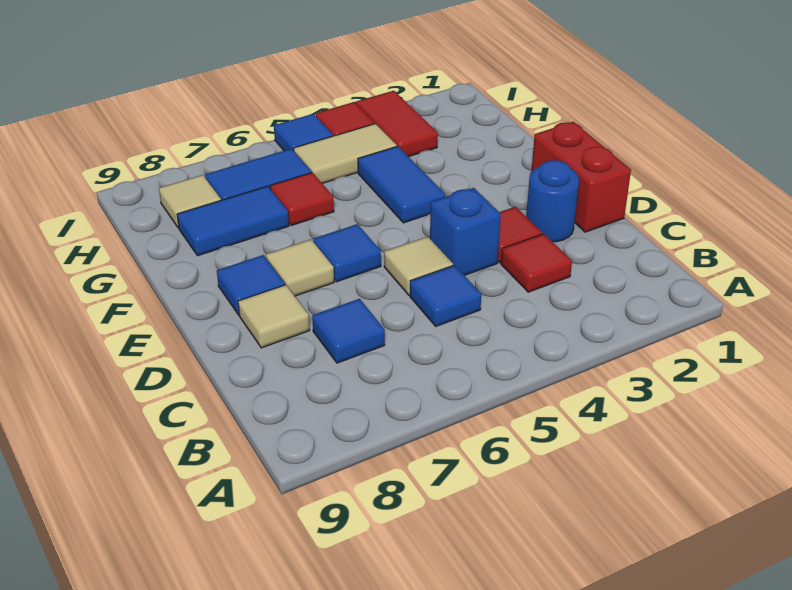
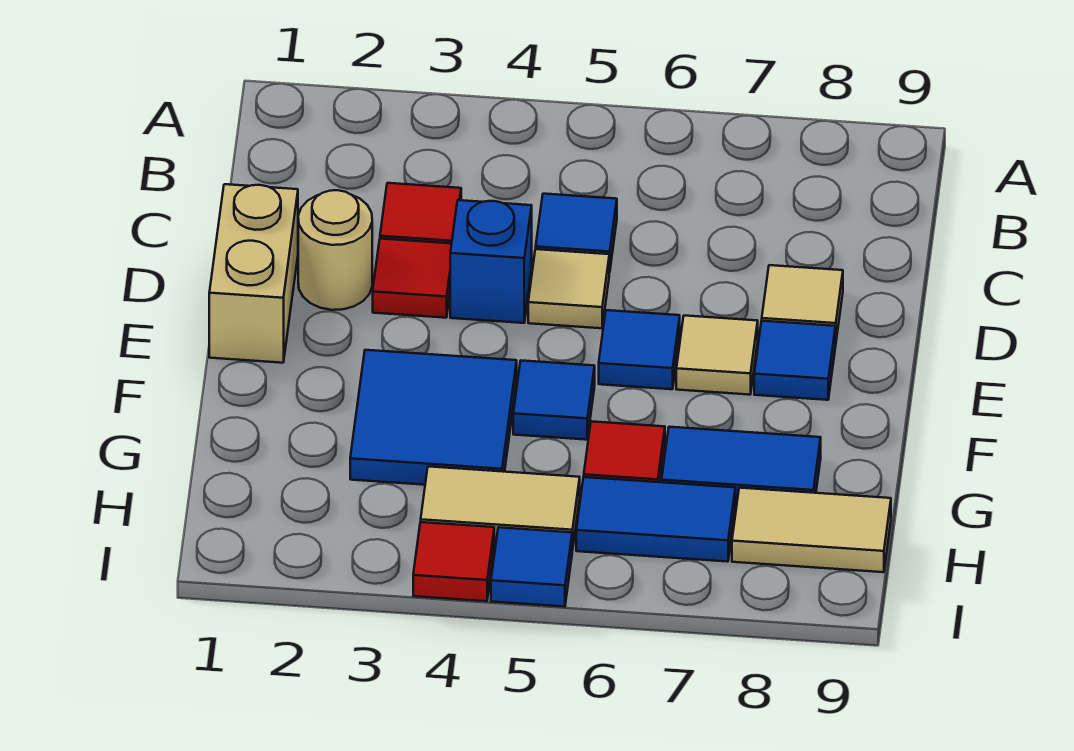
blue 1x1 tile [312,299,385,363] -> blue 1x1 tile moved to [513,361,595,440]
red 1x2 brick [532,122,631,232] -> tan 1x2 brick [209,184,298,363]
blue 1x1 round brick [526,160,579,242] -> tan 1x1 round brick [298,190,372,310]
blue 1x2 tile [358,146,445,223] -> blue 2x2 tile [350,350,517,485]
red 1x2 tile [356,91,438,157] -> none
tan 1x1 tile [159,175,221,228] -> tan 1x2 tile [732,488,891,572]

